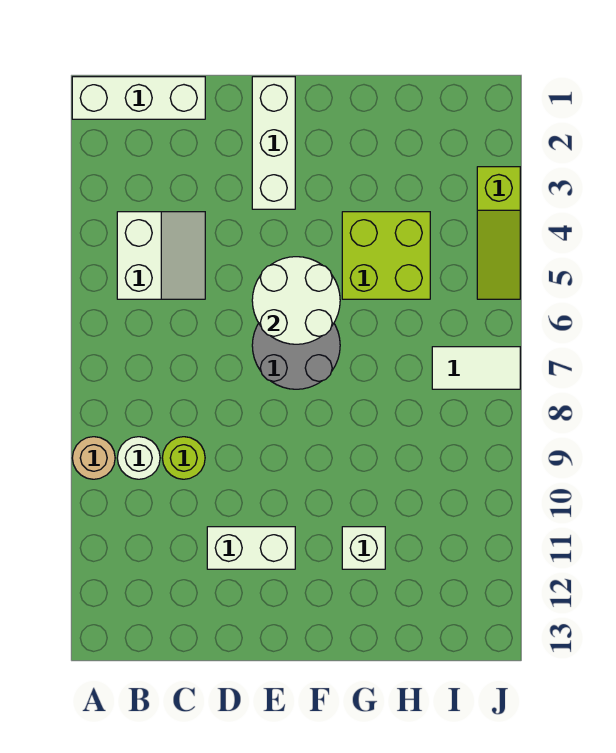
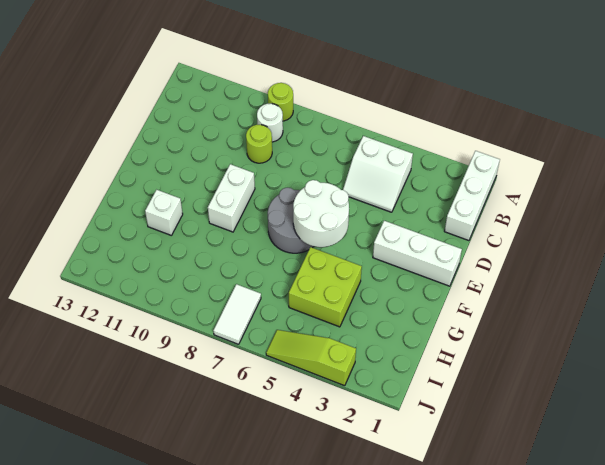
tan 1x1 round brick [72,437,115,479] -> lime 1x1 round brick [268,83,293,121]
white 1x2 brick [207,527,295,569] -> white 1x2 brick moved to [208,164,255,232]

